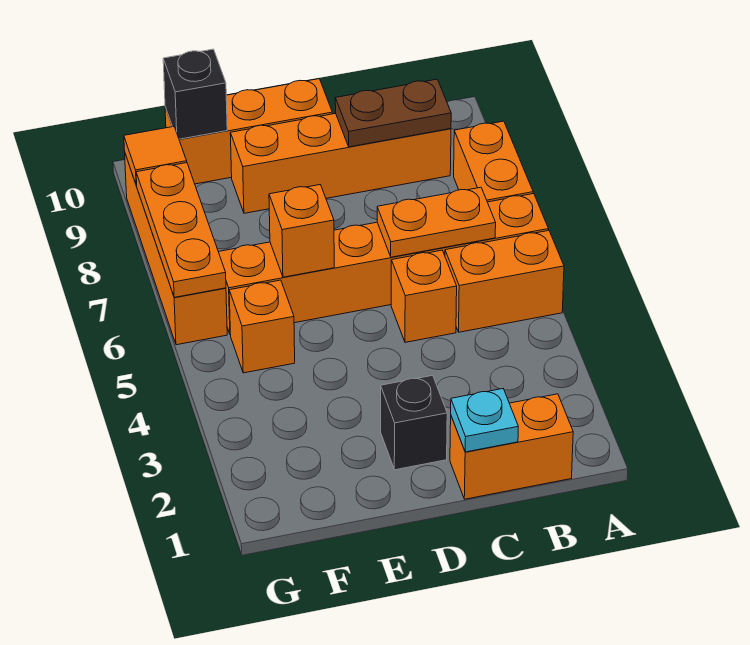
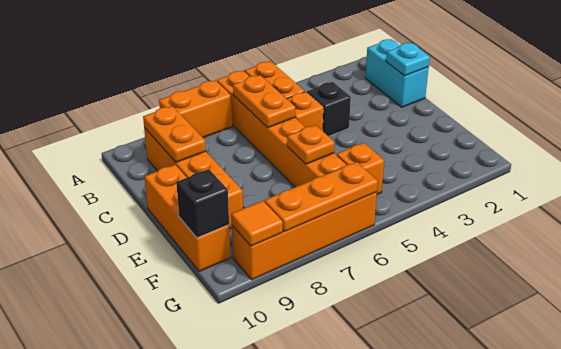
orange 1x2 brick [450,394,573,499] -> cyan 1x2 brick [365,39,429,107]
brown 1x2 plate [335,79,451,147] -> orange 1x2 plate [143,106,206,162]
black 1x1 brick [381,375,447,470] -> black 1x1 brick moved to [307,82,351,136]
orange 1x1 brick [269,185,334,277] -> orange 1x1 plate [287,125,335,164]

